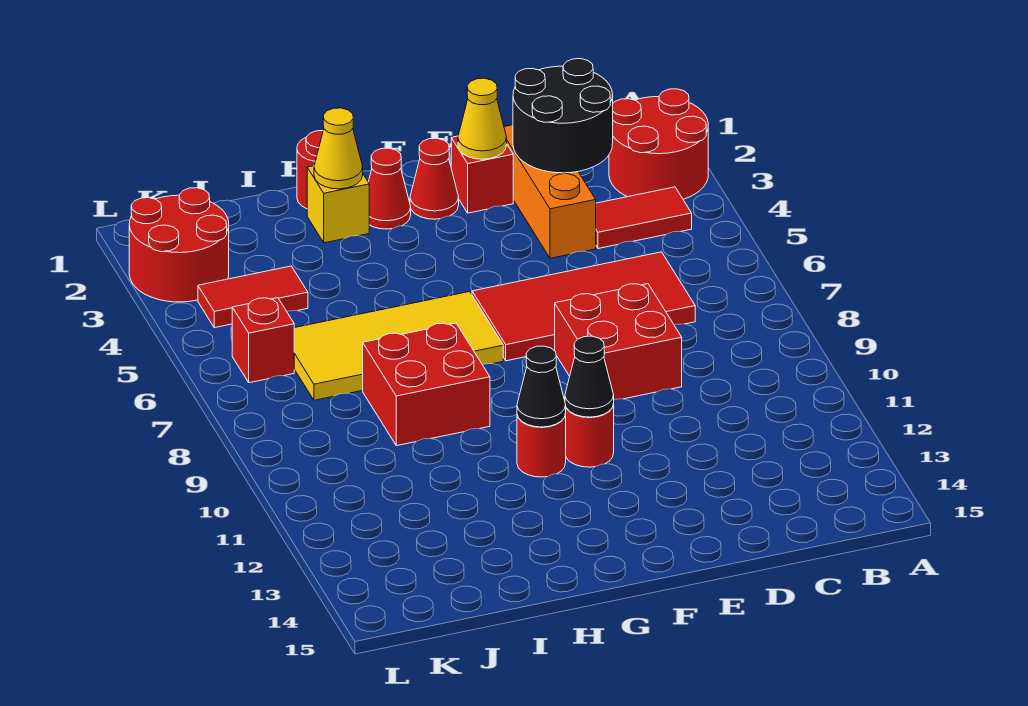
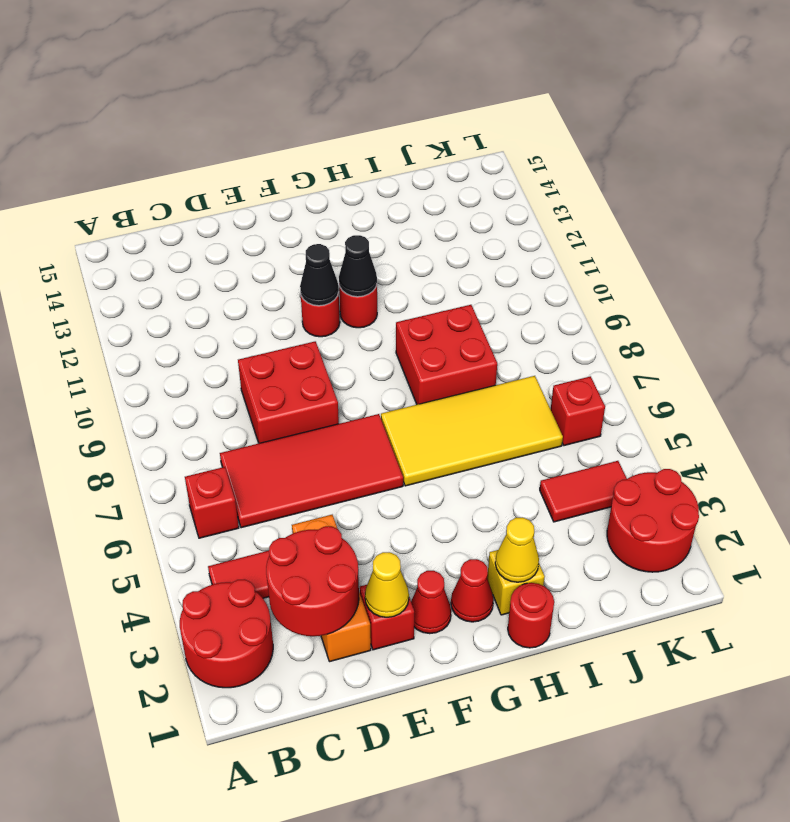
none -> red 1x1 brick [185,467,239,538]
black 2x2 round brick [513,59,613,173] -> red 2x2 round brick [266,526,359,636]

